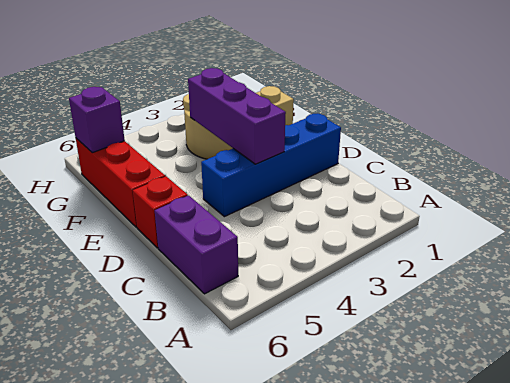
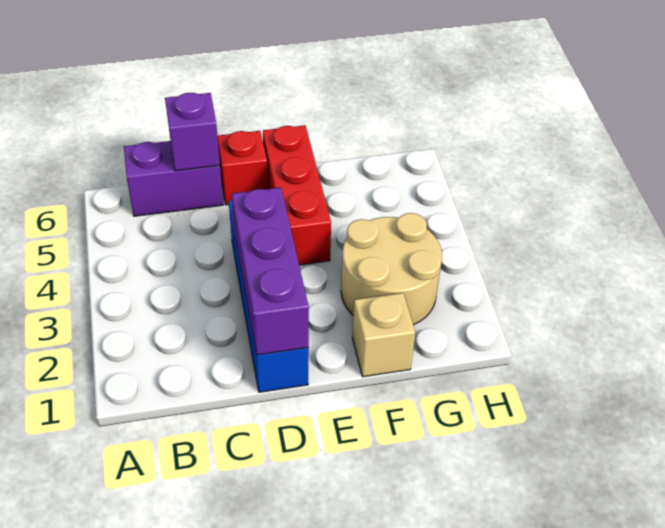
purple 1x3 brick [188,68,286,164] -> purple 1x3 brick turned to [232,187,309,355]
red 1x3 brick [76,138,165,227] -> red 1x3 brick turned to [263,125,331,265]
purple 1x1 brick [69,87,125,153] -> purple 1x1 brick moved to [165,93,220,171]

